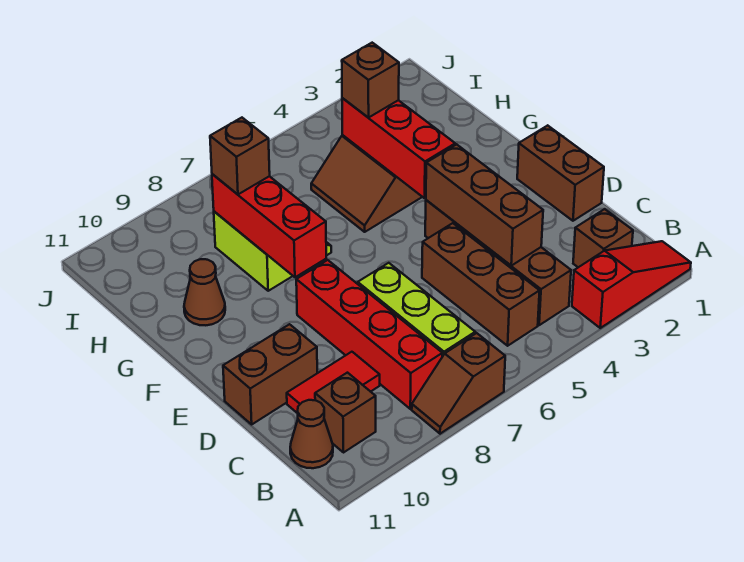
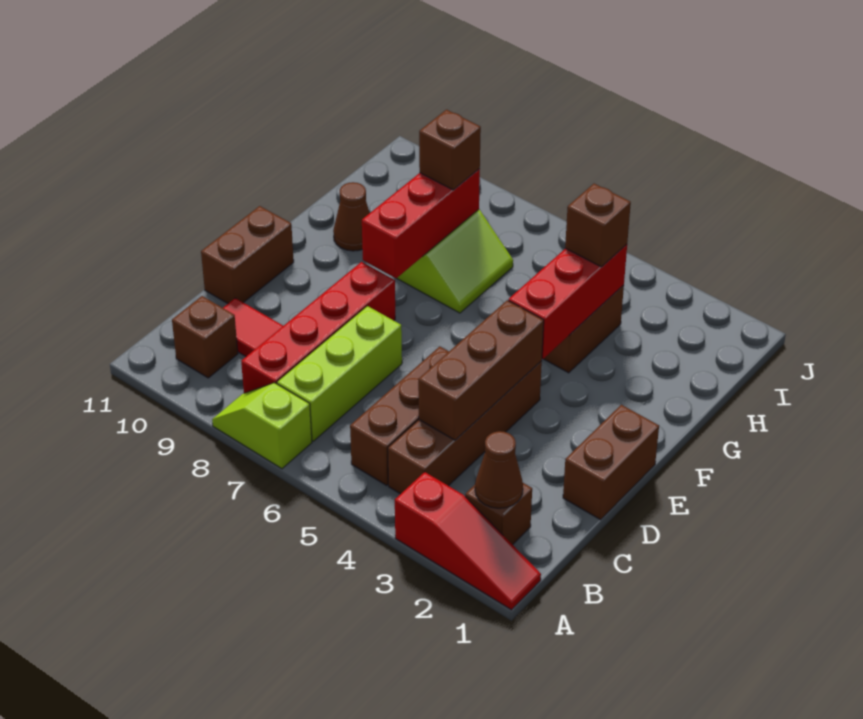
brown 1x2 slope [412,333,505,434] -> lime 1x2 slope [212,383,312,469]
brown 1x1 cone [290,400,333,468] -> brown 1x1 cone moved to [475,431,523,508]
brown 1x2 brick [223,324,317,424] -> brown 1x2 brick turned to [201,206,294,303]

